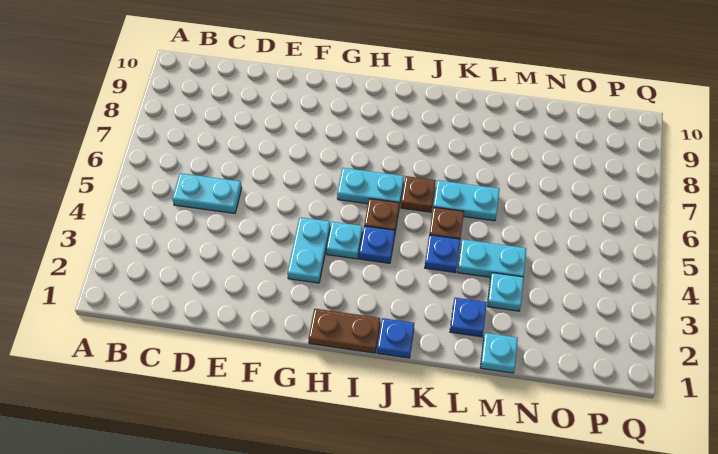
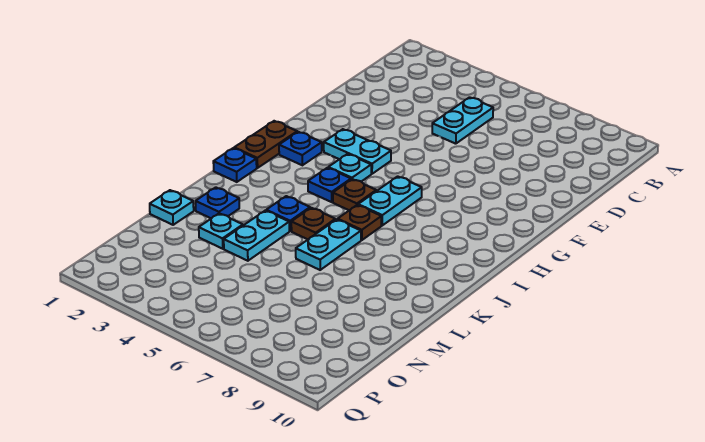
none -> blue 1x1 plate [279,132,322,165]

